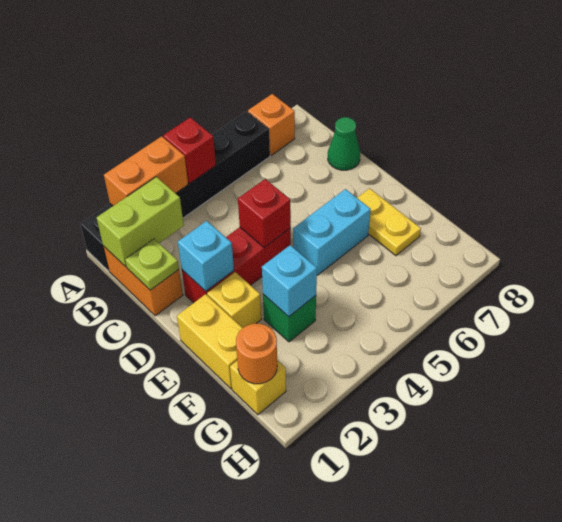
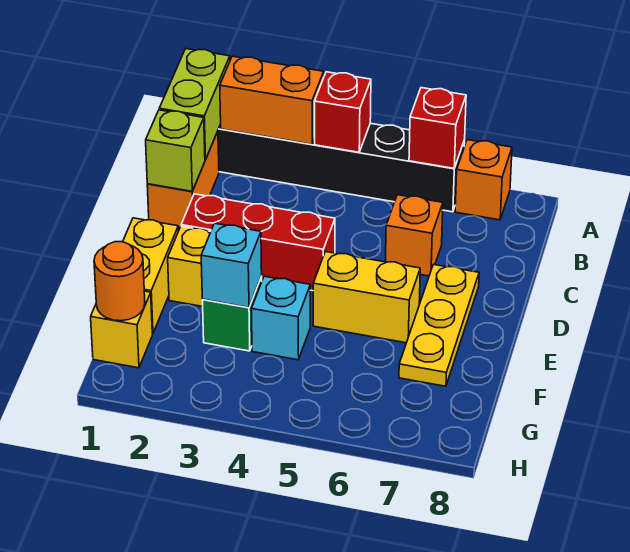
lime 1x2 brick [97,177,184,267] -> lime 1x2 brick turned to [159,49,230,160]
lime 1x1 plate [125,239,179,290] -> lime 1x1 brick [146,110,205,191]
none -> orange 1x1 brick [386,195,443,276]
green 1x1 cone [328,117,360,170] -> none
cyan 1x1 brick [178,221,234,291] -> cyan 1x1 brick moved to [251,276,310,360]
red 1x1 brick [238,179,291,248] -> red 1x1 brick moved to [409,88,466,168]
cyan 1x2 brick [293,189,371,275] -> yellow 1x2 brick [313,252,420,343]
yellow 1x2 plate [357,188,421,256] -> yellow 1x3 plate [399,265,479,386]

